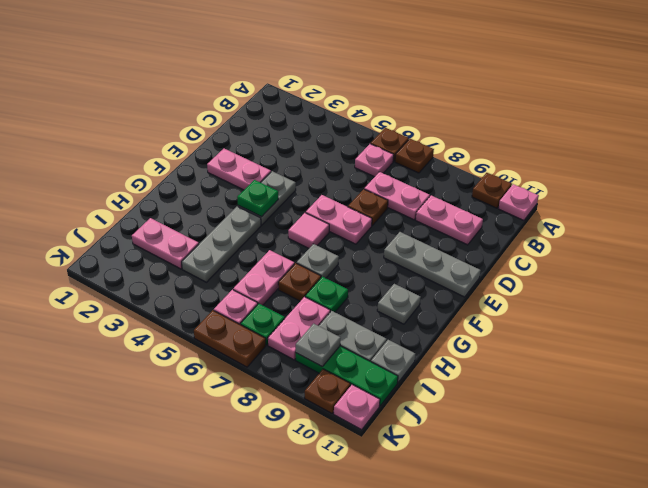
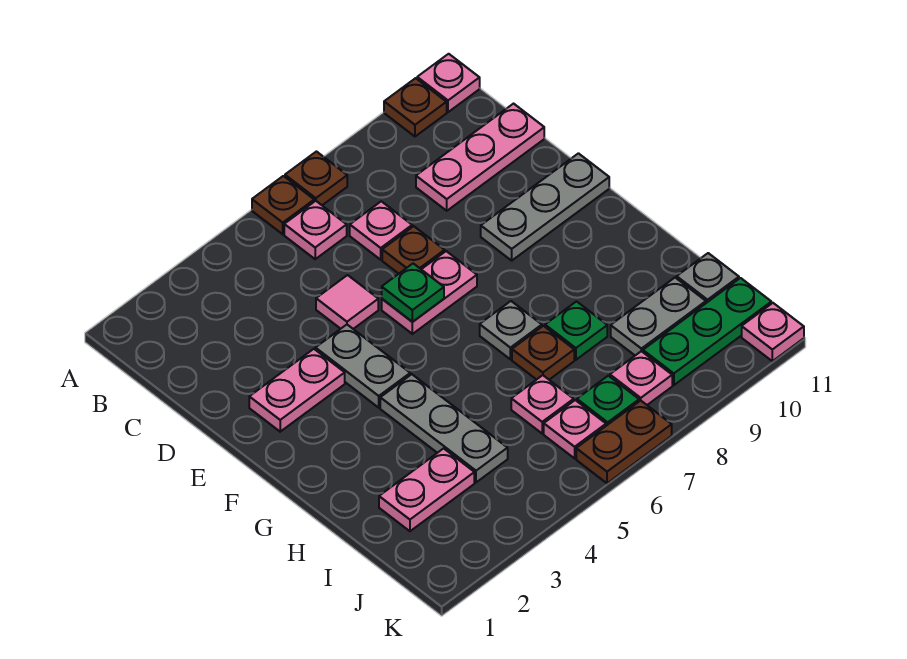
pink 1x2 plate [364,172,430,220] -> pink 1x1 plate [350,201,412,260]
pink 1x2 plate [416,196,483,245] -> pink 1x3 plate [416,104,544,211]
green 1x1 plate [237,180,278,217] -> green 1x1 plate moved to [382,264,444,322]
pink 1x1 tile [288,213,329,248] -> pink 1x1 tile moved to [316,275,378,329]
grey 1x1 plate [377,284,421,324] -> none
pink 1x2 plate [233,250,294,305] -> pink 1x1 plate [511,375,574,433]
pink 1x2 plate [268,297,330,360] -> pink 1x1 plate [610,351,672,405]
grey 1x1 plate [296,324,341,367] -> none
brown 1x1 plate [305,369,350,413] -> none

